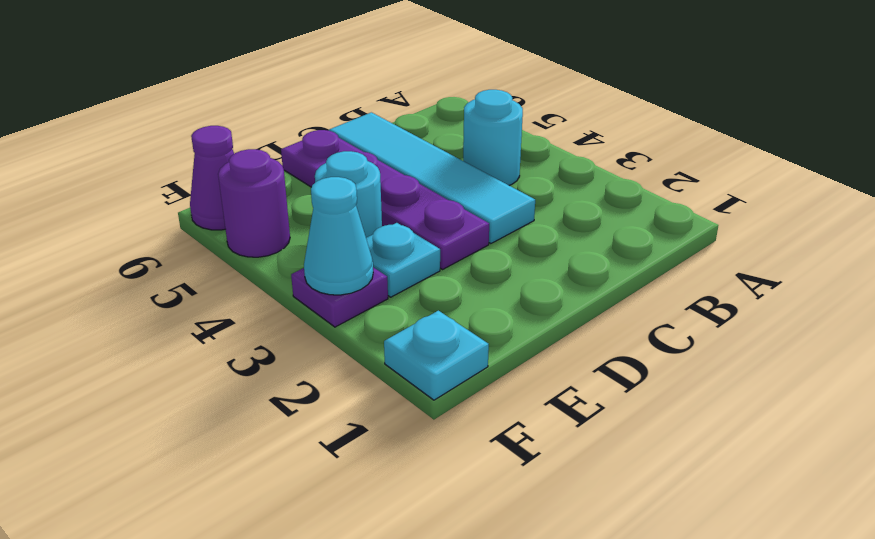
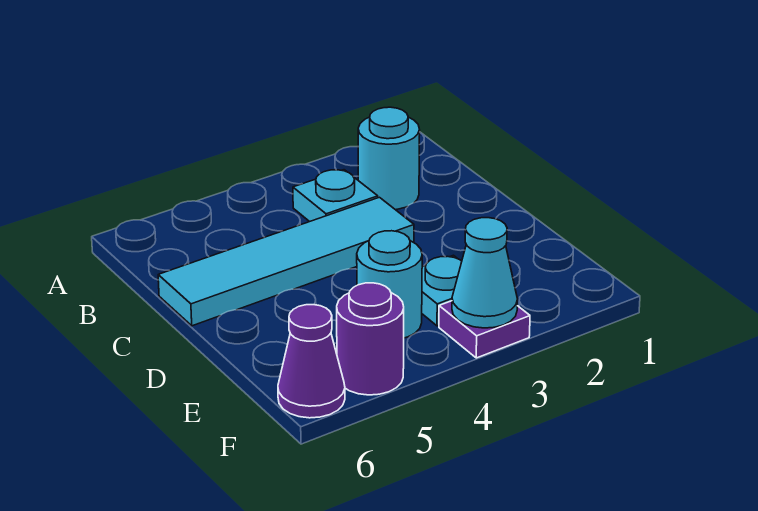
cyan 1x1 round brick [463,90,523,186] -> cyan 1x1 round brick moved to [358,107,420,210]
purple 1x4 plate [281,130,489,269] -> none
cyan 1x1 plate [384,311,489,400] -> cyan 1x1 plate moved to [293,170,378,222]

